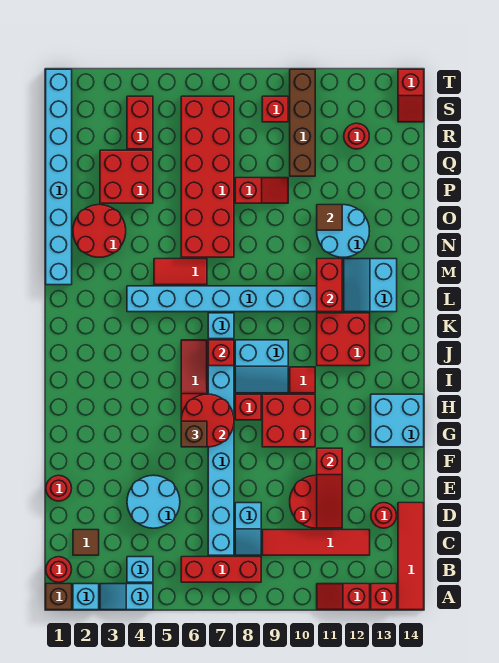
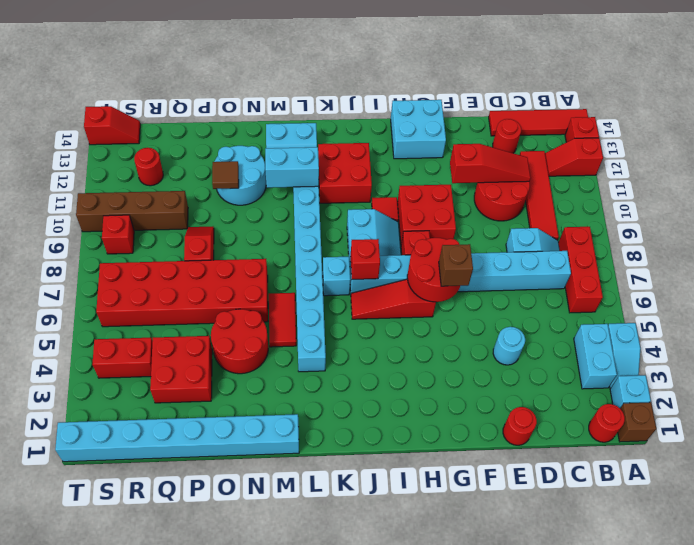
red 1x2 slope [317,584,370,610] -> red 1x2 slope turned to [545,138,603,176]
cyan 1x1 brick [127,557,153,582] -> cyan 1x2 brick [574,324,617,389]
brown 1x1 tile [73,530,99,555] -> none
cyan 2x2 round brick [127,475,180,528] -> cyan 1x1 round brick [493,327,525,365]
red 1x2 brick [317,259,342,312] -> cyan 1x2 brick [265,147,319,188]
red 2x2 round brick [73,205,126,257] -> red 2x2 round brick moved to [211,309,268,374]

